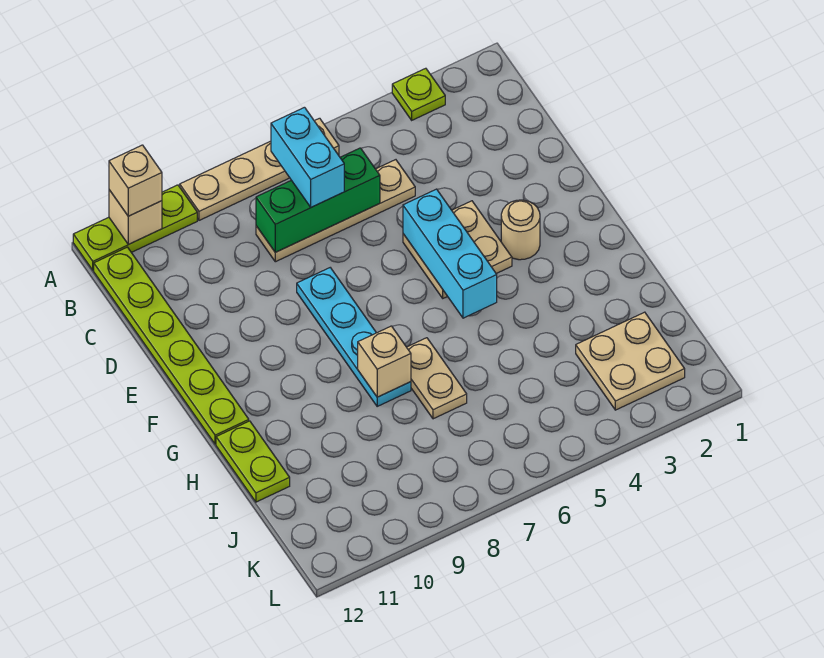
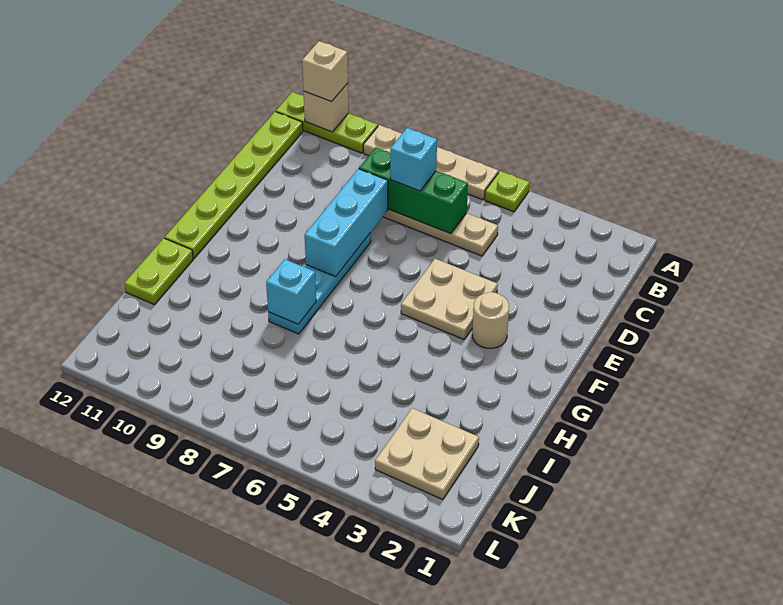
lime 1x1 plate [392,68,445,120] -> lime 1x1 plate moved to [485,171,530,212]
cyan 1x2 brick [271,107,344,207] -> cyan 1x1 brick [390,128,437,191]
cyan 1x3 brick [403,189,497,318] -> cyan 1x3 brick moved to [305,169,388,277]
tan 1x2 plate [407,338,467,419] -> none
tan 1x1 brick [358,326,411,397] -> cyan 1x1 brick [266,259,316,324]

